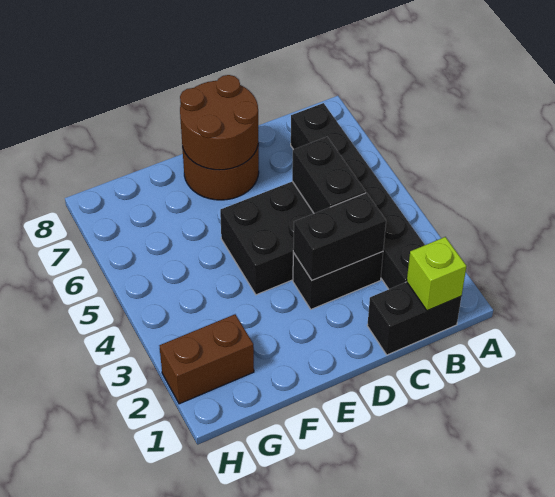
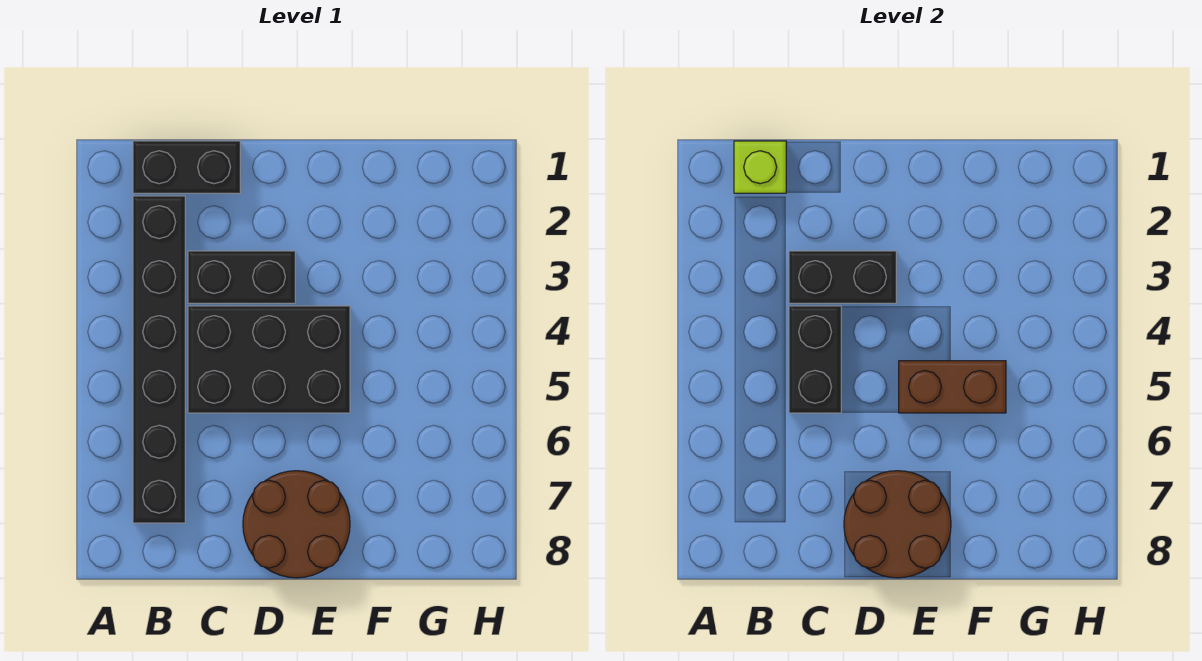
brown 1x2 brick [160,314,254,404] -> brown 1x2 brick moved to [899,361,1006,413]

